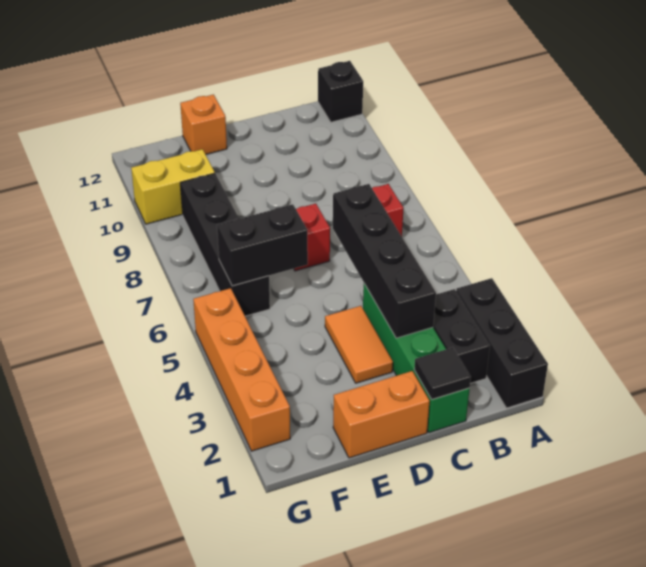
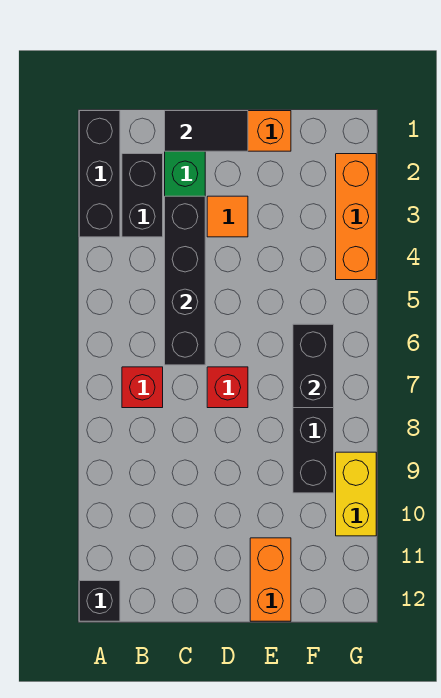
black 1x1 tile [414,347,471,399] -> black 1x2 tile [165,111,248,151]
orange 1x2 tile [325,306,393,383] -> orange 1x1 tile [207,196,248,237]
black 1x2 brick [217,204,308,286] -> black 1x2 brick turned to [293,324,334,408]
orange 1x1 brick [180,95,227,154] -> orange 1x2 brick [250,538,291,621]
yellow 1x2 brick [131,149,215,224] -> yellow 1x2 brick turned to [336,452,376,536]
orange 1x4 brick [193,288,290,451] -> orange 1x3 brick [336,154,376,280]

